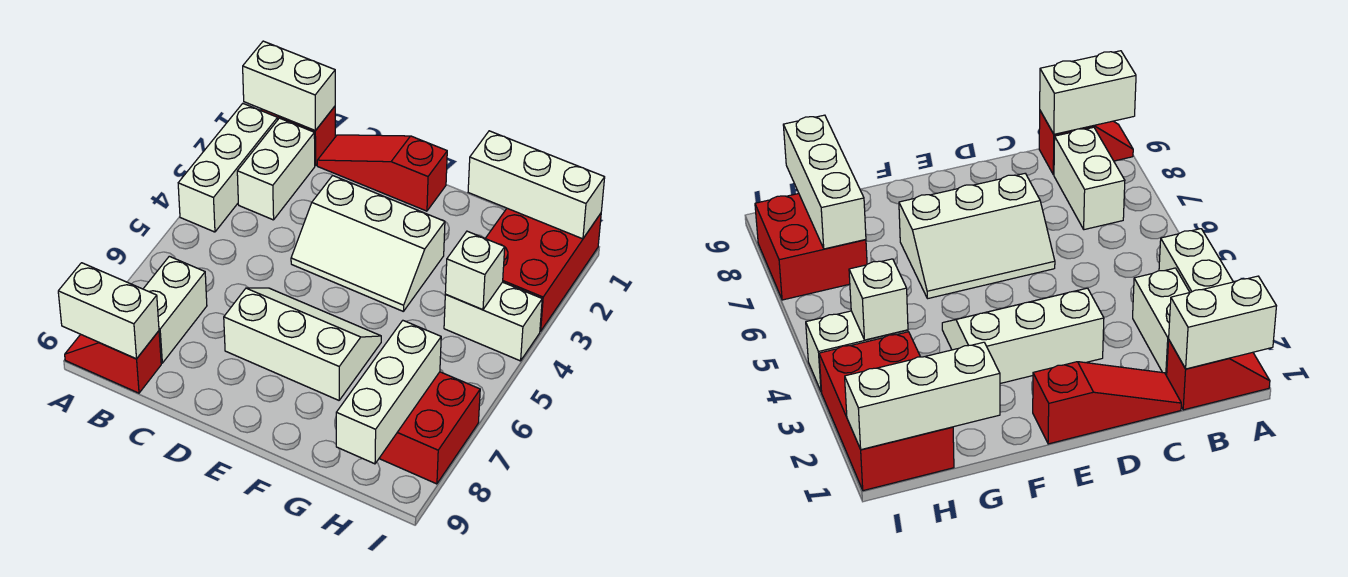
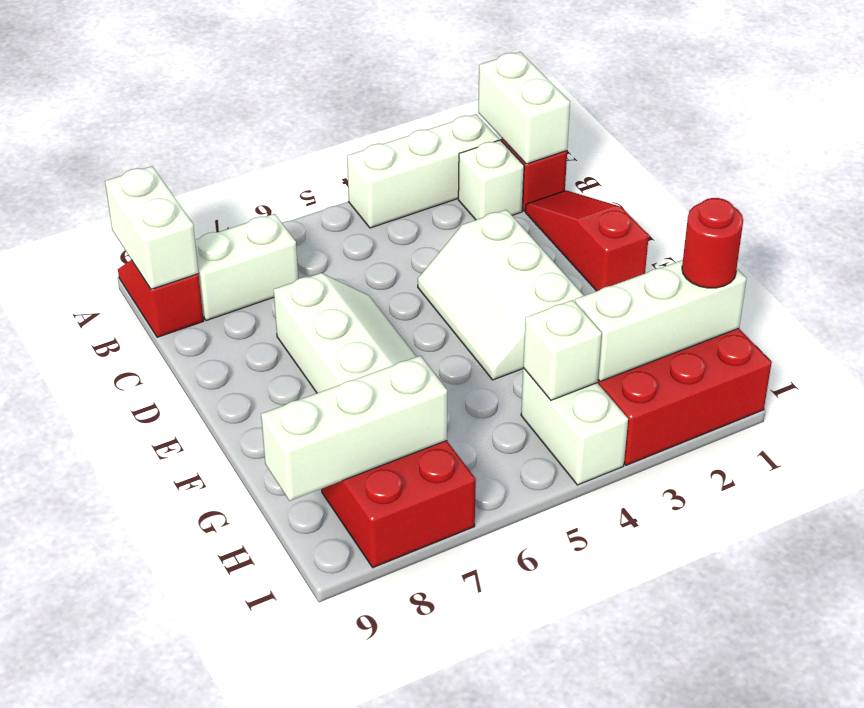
white 1x2 brick [237,118,315,220] -> white 1x1 brick [458,140,524,220]
white 1x3 brick [468,131,605,239] -> white 1x3 brick turned to [575,260,747,381]
none -> red 1x1 round brick [682,198,743,288]

